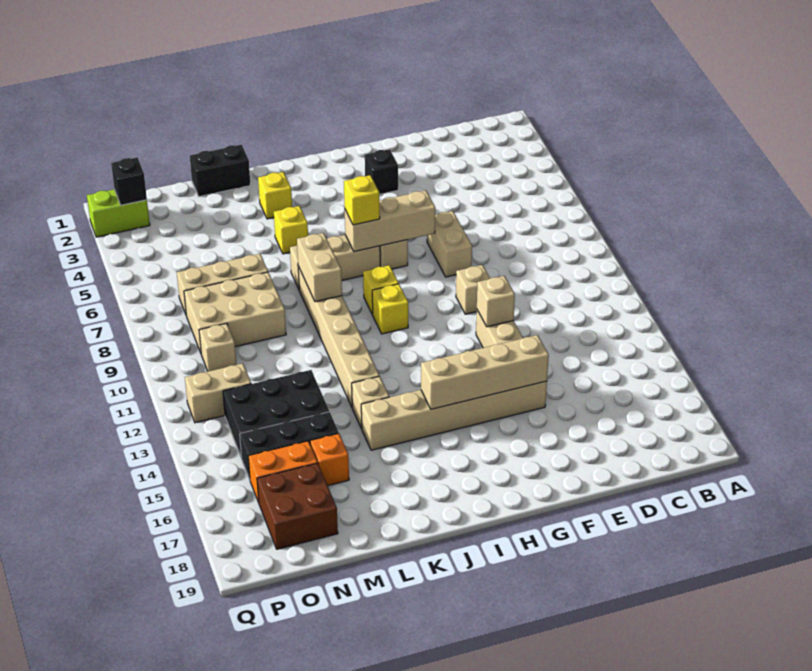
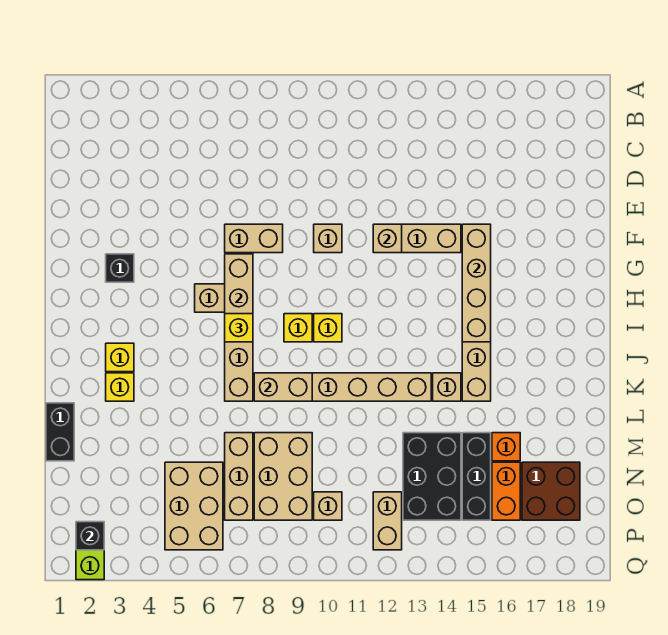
yellow 1x1 brick [274,206,308,254] -> yellow 1x1 brick moved to [106,343,134,372]
none -> tan 2x3 brick [165,462,223,550]

